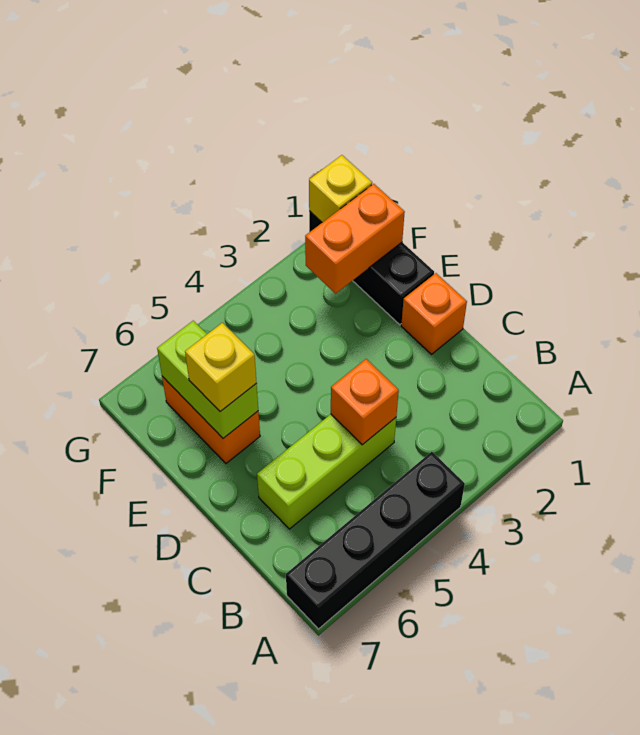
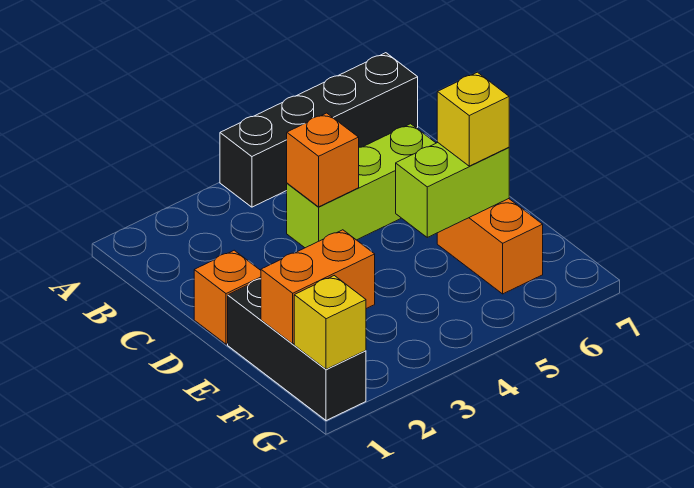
lime 1x2 brick [157,321,258,438] -> lime 1x2 brick turned to [396,143,509,237]

